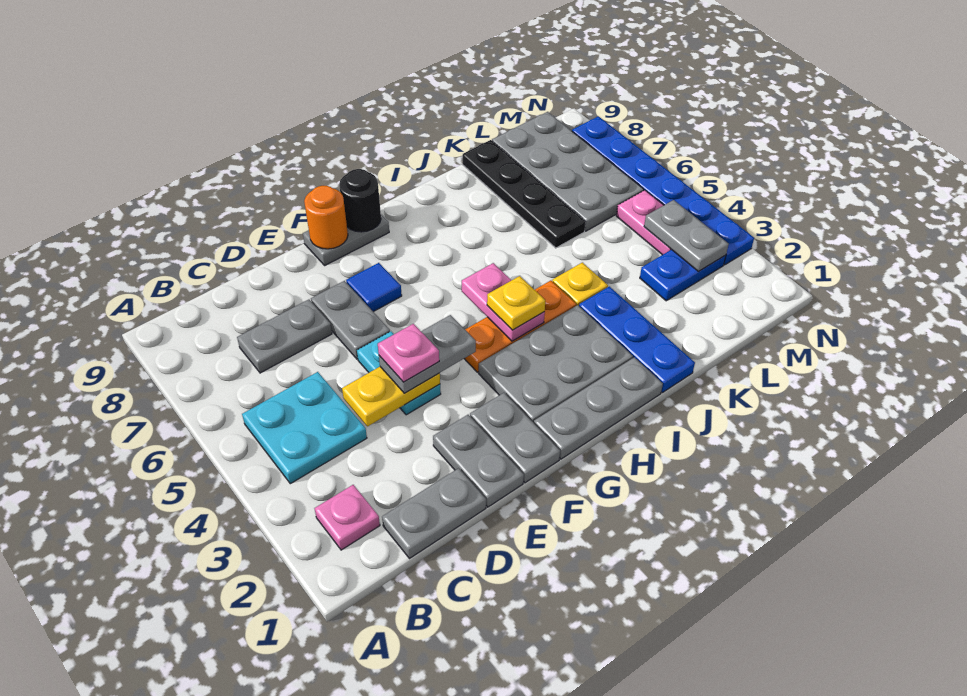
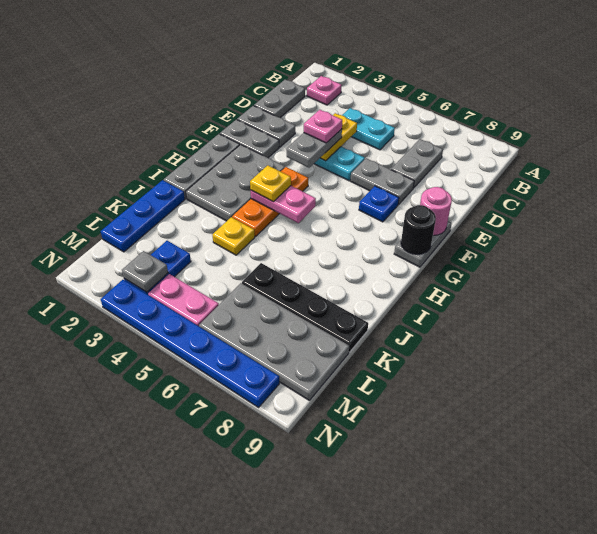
cyan 2x2 plate [242,372,367,484] -> cyan 1x2 plate [342,108,395,150]
blue 1x1 tile [346,263,402,312] -> blue 1x1 plate [359,186,399,222]
orange 1x1 round brick [304,186,348,249] -> pink 1x1 round brick [420,187,452,236]
blue 1x3 plate [579,286,695,393] -> blue 1x3 plate turned to [101,180,185,252]
grey 1x2 plate [644,200,729,272] -> grey 1x1 plate [122,251,168,292]

